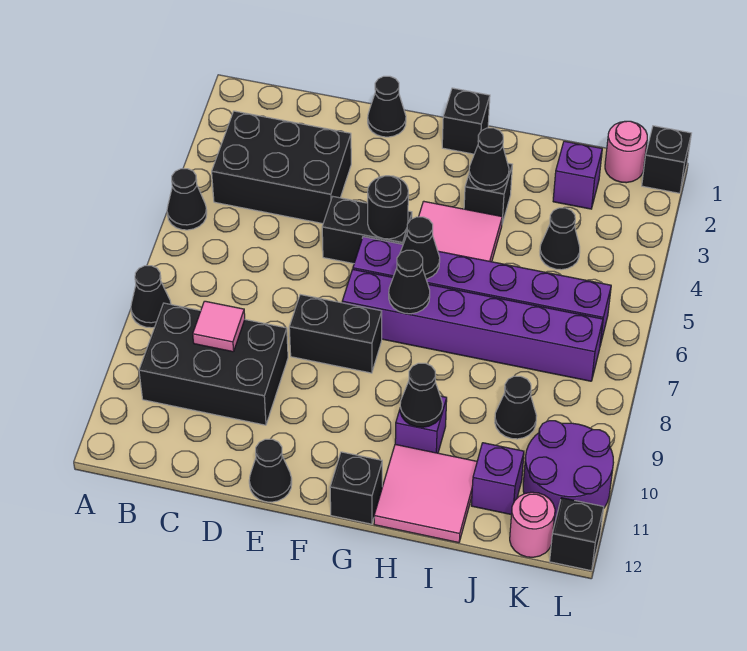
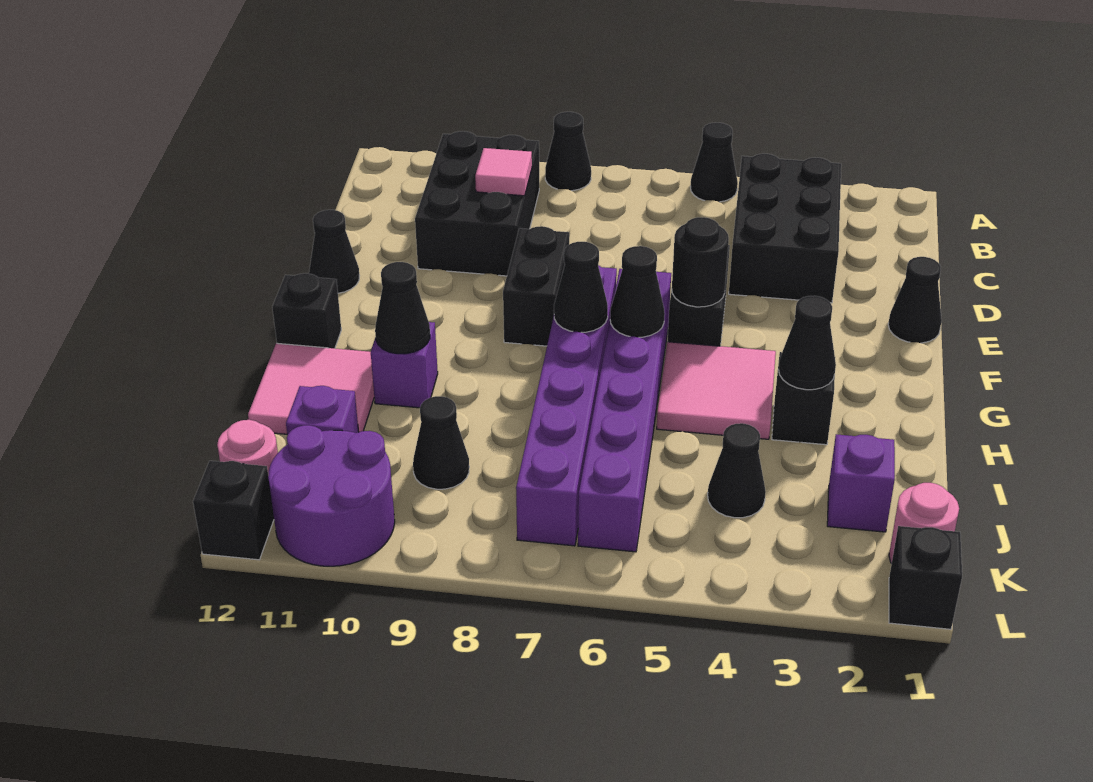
black 1x1 brick [442,88,490,154] -> none

